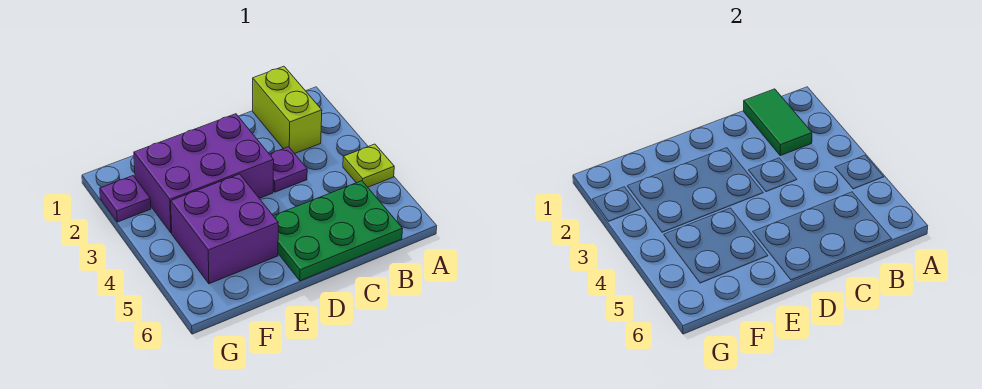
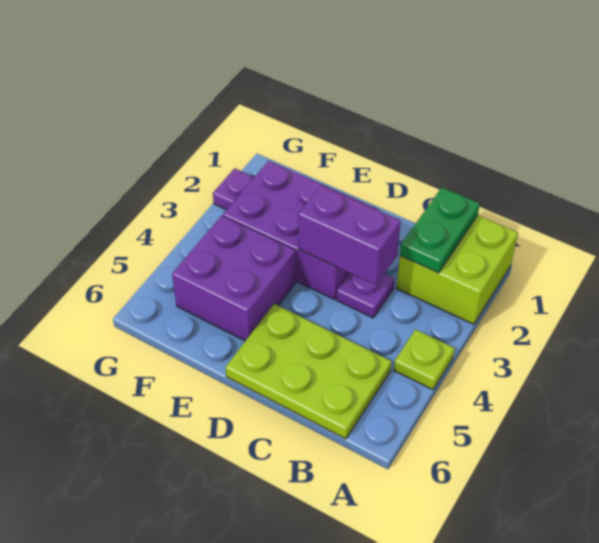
lime 1x2 brick [253,66,322,154] -> lime 2x2 brick [396,215,518,324]
green 1x2 tile [744,89,812,156] -> green 1x2 plate [400,187,480,273]
green 2x3 plate [274,181,403,281] -> lime 2x3 plate [226,304,392,439]
none -> purple 1x2 brick [298,185,401,285]

